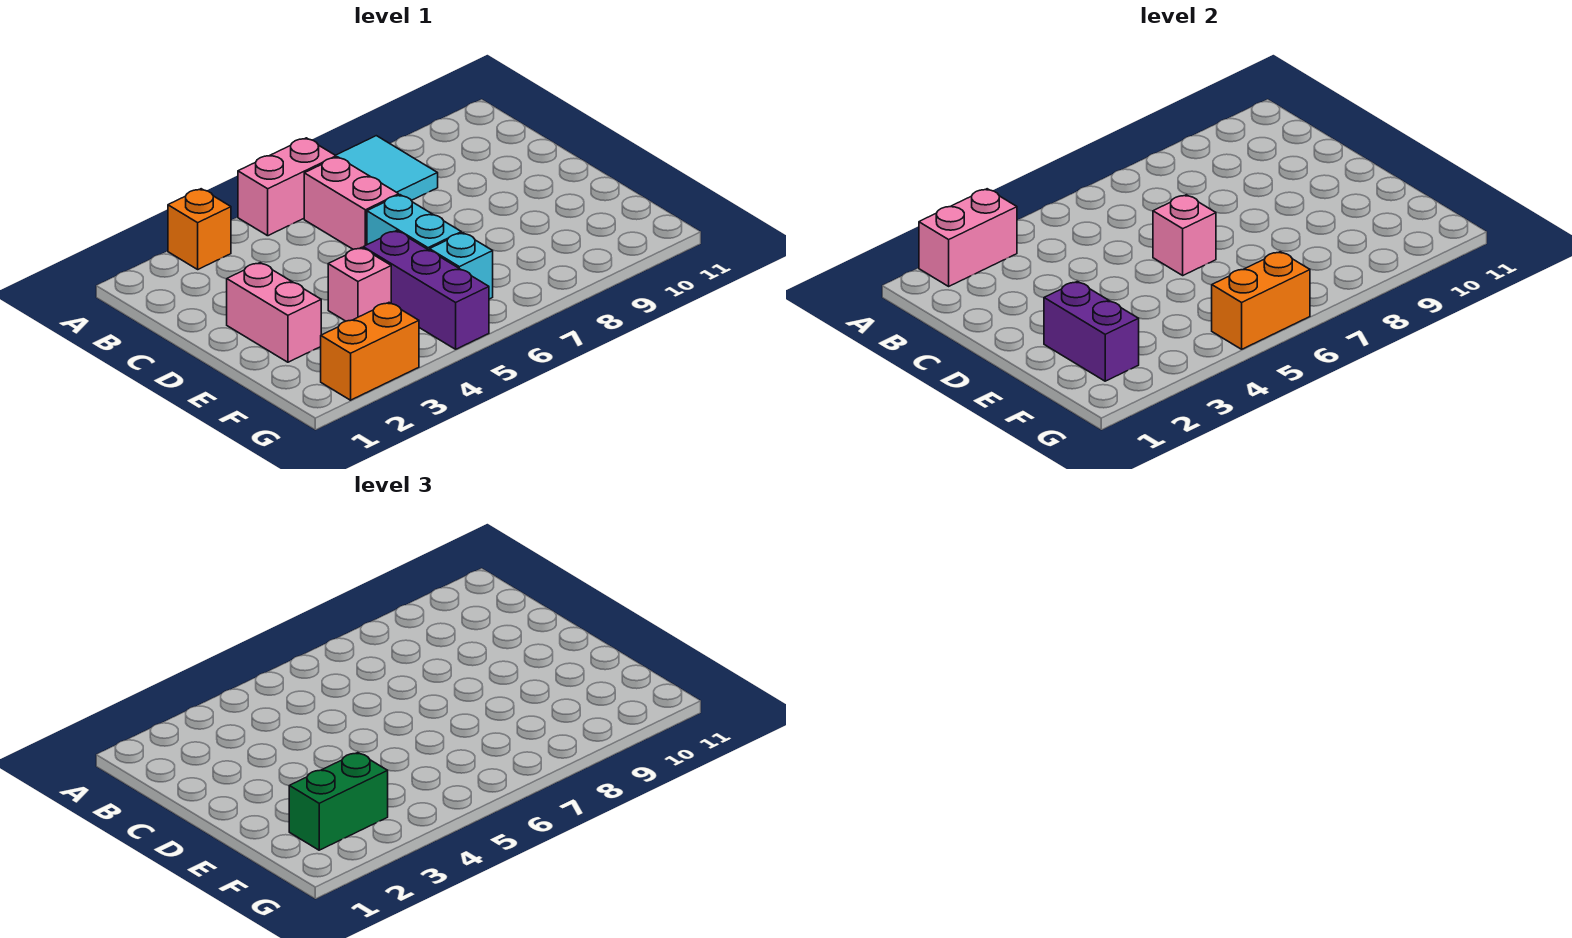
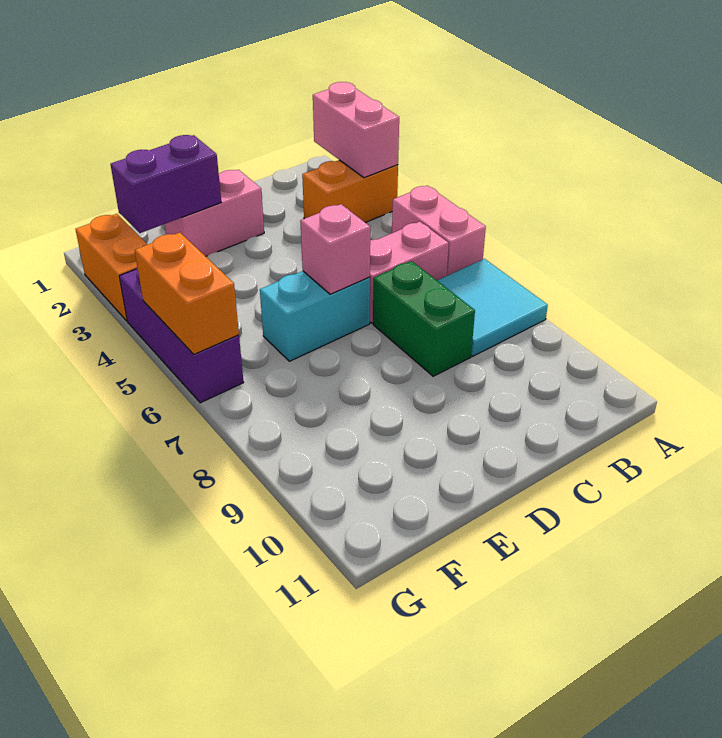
orange 1x1 brick [168,189,231,269] -> orange 1x2 brick [302,160,398,223]
pink 1x1 brick [328,248,391,321] -> none
purple 1x3 brick [363,231,489,349] -> purple 1x3 brick turned to [119,267,244,403]
green 1x2 brick [289,753,388,850] -> green 1x2 brick moved to [373,261,475,376]
cyan 1x1 brick [430,233,493,299] -> none

